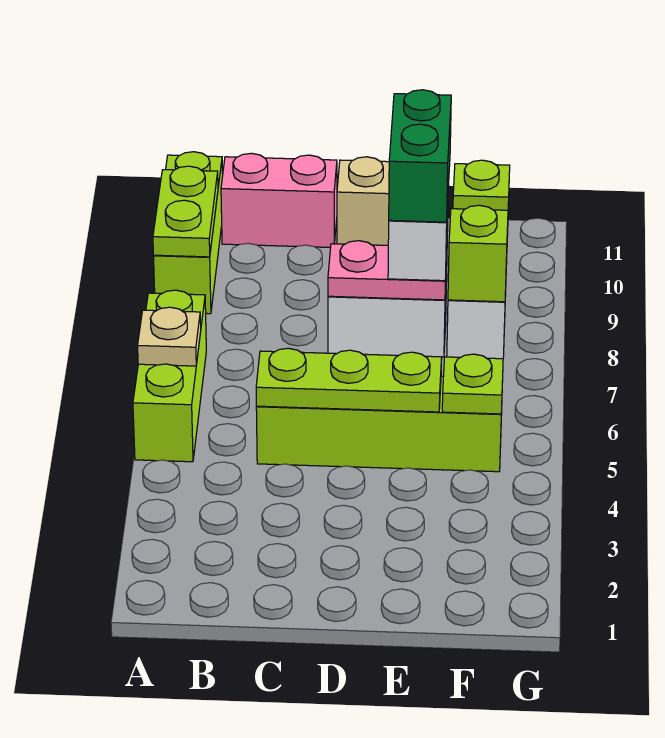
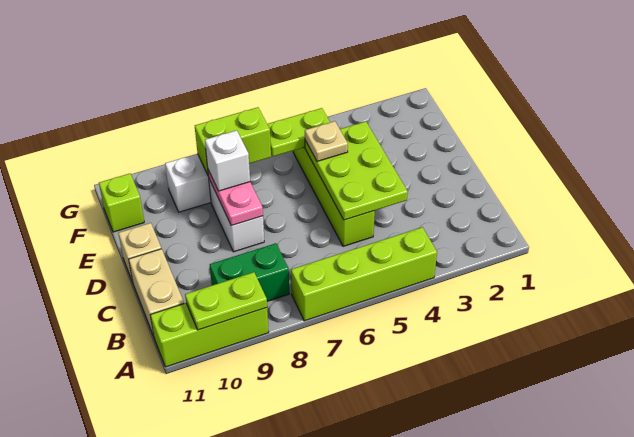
lime 1x3 brick [133,290,206,462] -> lime 1x4 brick [291,227,437,321]
tan 1x1 plate [138,307,201,366] -> tan 1x1 plate moved to [305,121,348,161]
pink 1x2 brick [221,153,337,247] -> tan 1x2 brick [129,249,184,337]
lime 1x3 plate [256,348,442,412] -> lime 2x3 plate [305,121,408,220]
green 1x2 brick [389,90,451,222] -> green 1x2 brick moved to [210,243,289,301]
lime 1x1 plate [442,354,503,414] -> lime 1x2 plate [267,108,330,156]
lime 1x1 brick [448,205,508,302] -> lime 1x2 brick [195,107,271,175]

